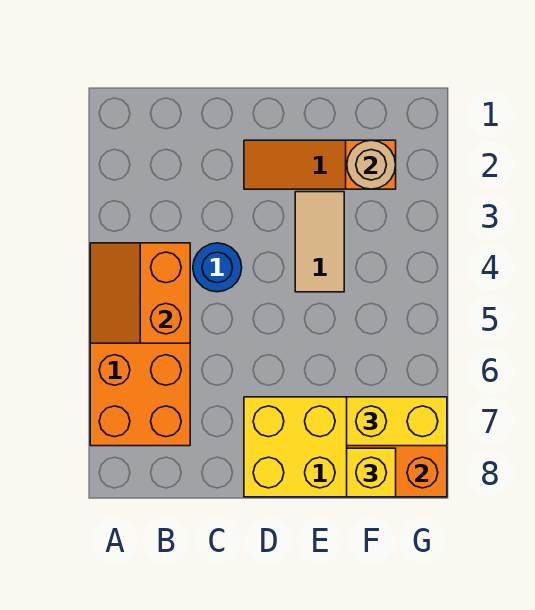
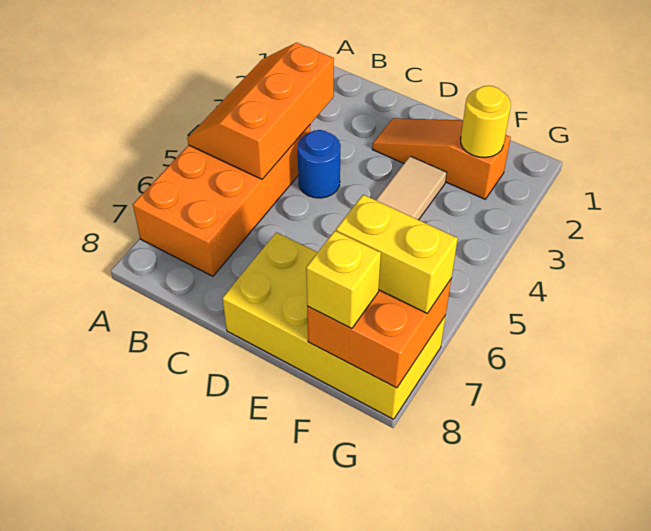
orange 2x2 slope [90,243,190,343] -> orange 2x3 slope [187,43,334,179]
tan 1x1 round brick [347,140,396,189] -> yellow 1x1 round brick [461,86,511,158]

